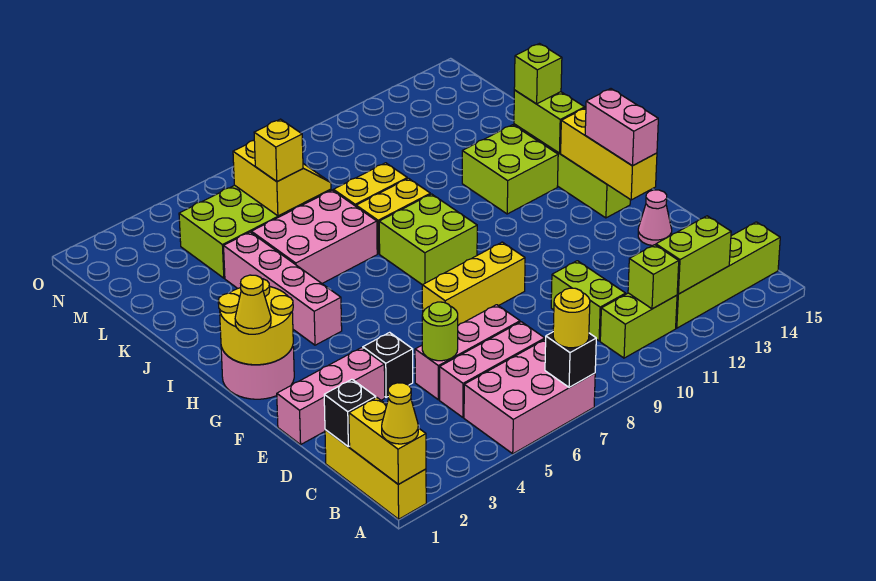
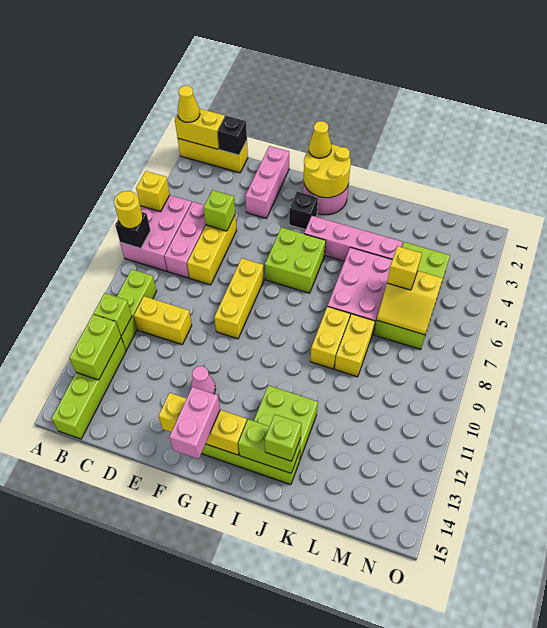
none -> yellow 1x1 brick [136,171,170,212]
lime 1x2 brick [600,293,677,358] -> lime 1x3 brick [117,269,157,350]
lime 1x2 brick [551,261,626,341] -> yellow 1x2 brick [134,296,192,344]
pink 1x3 brick [415,305,520,400] -> yellow 1x3 brick [187,215,237,285]
lime 1x1 round brick [422,302,458,361] -> lime 1x1 brick [204,190,235,231]
black 1x1 brick [363,332,413,397] -> black 1x1 brick moved to [289,192,318,230]
pink 1x1 cone [638,190,672,246] -> pink 1x1 cone moved to [191,366,216,394]
pink 1x2 brick [585,89,658,166] -> pink 1x2 brick turned to [169,387,220,459]
lime 2x2 brick [379,194,477,285] -> lime 2x2 brick moved to [265,227,326,293]

